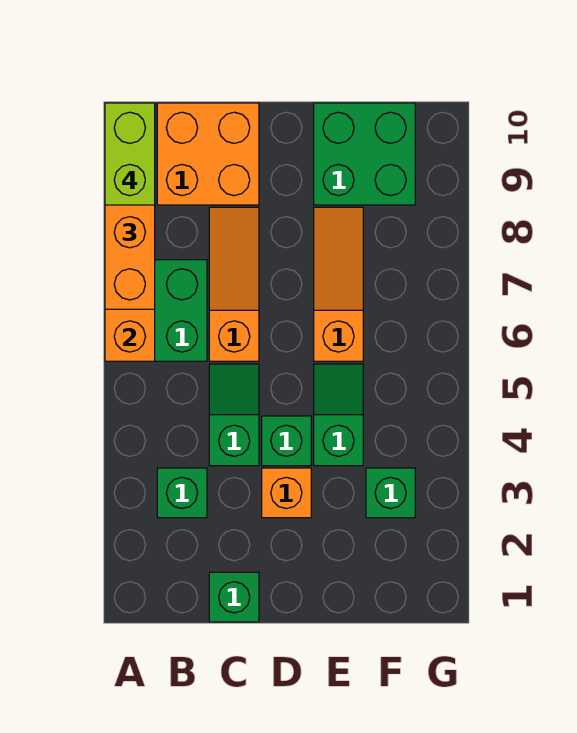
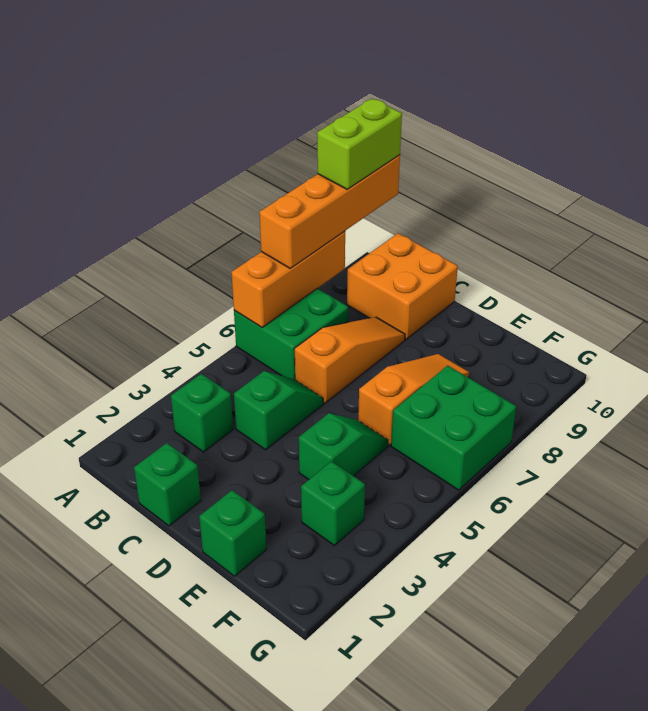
orange 1x1 brick [262,468,311,518] -> none
green 1x1 brick [262,416,311,466] -> green 1x1 brick moved to [199,490,266,576]
green 2x2 brick [314,103,415,205] -> green 2x2 brick moved to [391,365,516,490]

